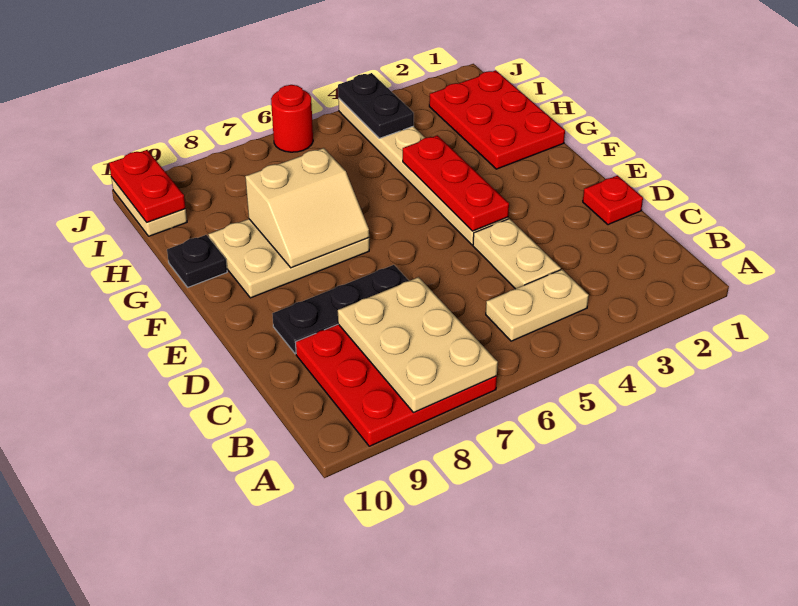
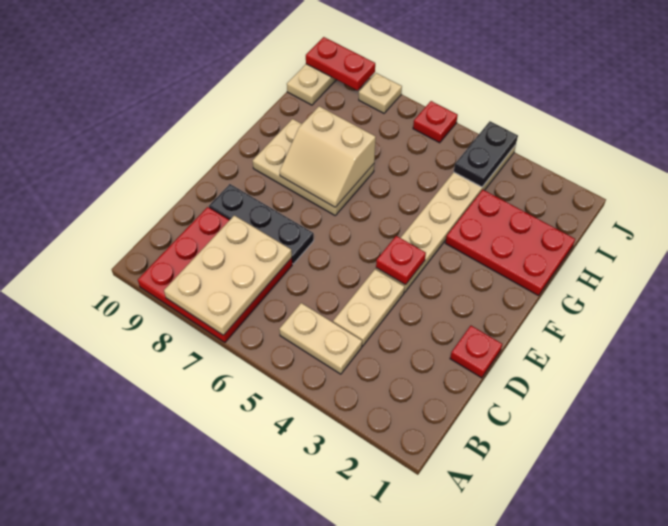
red 1x3 plate [403,135,509,231] -> red 1x1 plate [376,236,426,285]
red 2x3 plate [429,70,565,169] -> red 2x3 plate turned to [445,190,575,296]
black 1x1 plate [167,235,227,287] -> none
red 1x2 plate [109,150,186,222] -> red 1x2 plate turned to [306,37,375,90]
red 1x1 round brick [271,85,313,152] -> red 1x1 plate [413,101,458,143]
none -> tan 1x1 plate [359,73,402,113]

